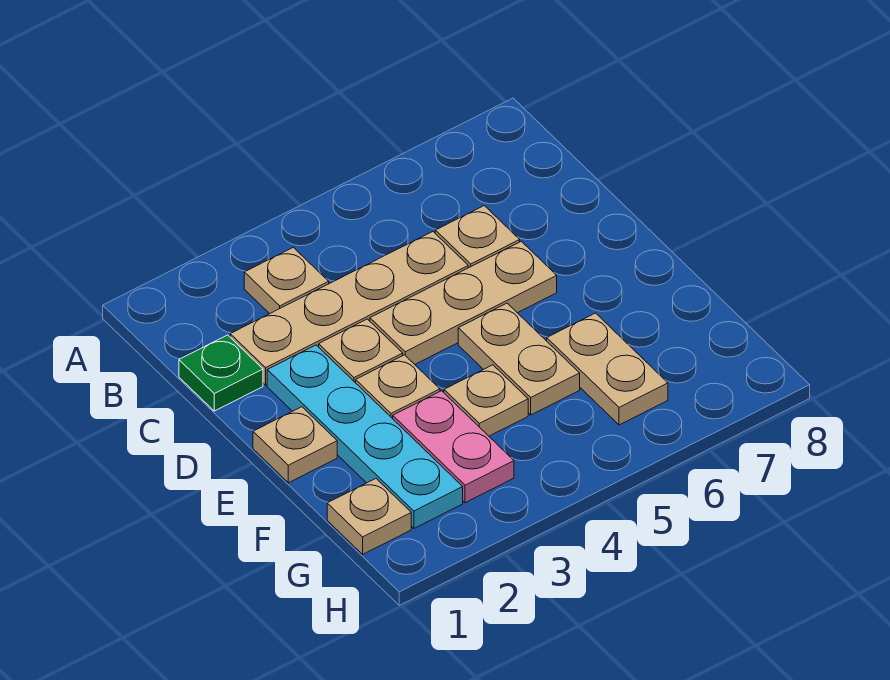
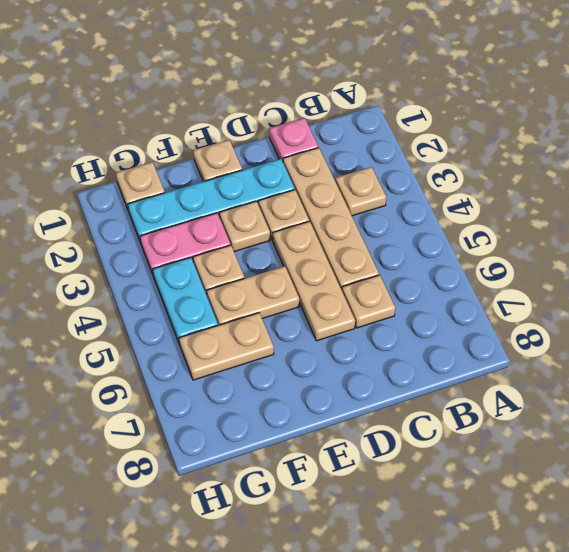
green 1x1 plate [179,335,263,411] -> pink 1x1 plate [269,118,318,162]
none -> cyan 1x2 plate [153,257,218,344]

